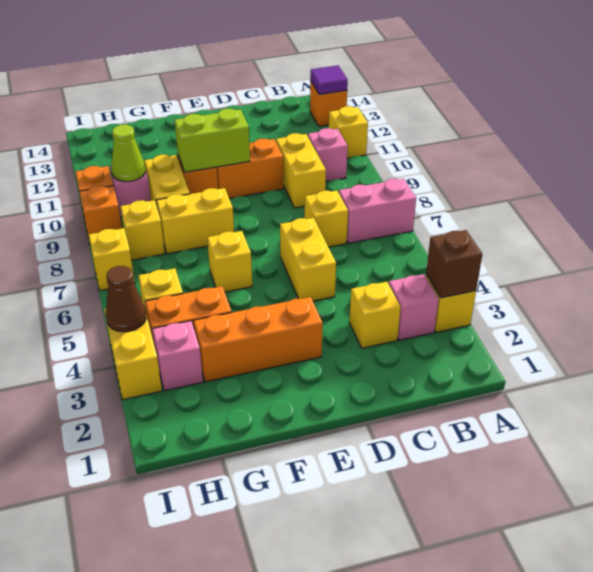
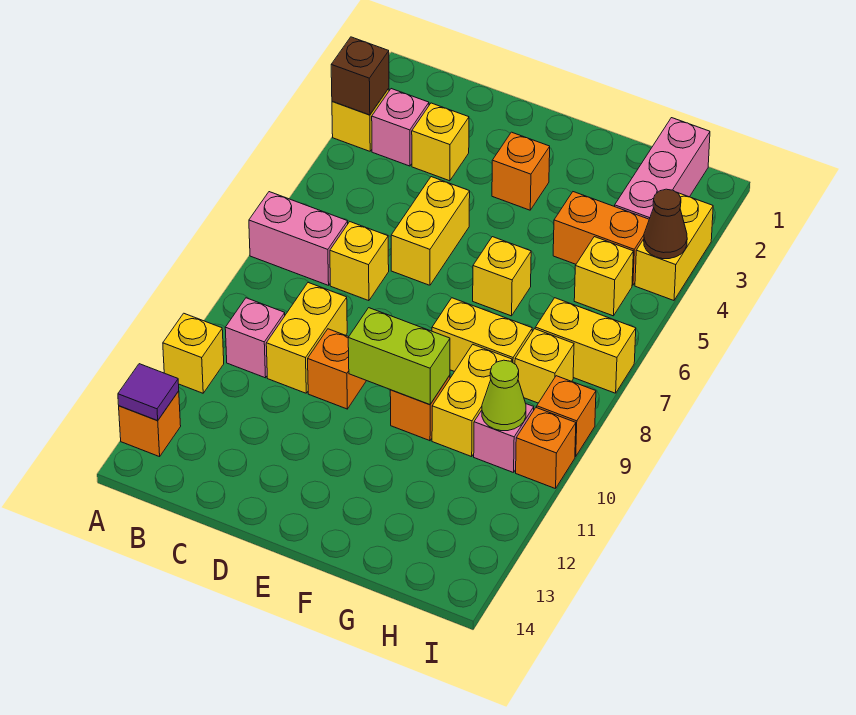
orange 1x2 brick [217,139,284,198] -> orange 1x1 brick [308,329,366,409]
orange 1x3 brick [194,297,323,382] -> orange 1x1 brick [492,132,550,210]
pink 1x1 brick [152,321,203,391] -> pink 1x3 brick [615,118,710,219]
yellow 1x1 brick [89,228,135,290] -> yellow 1x2 brick [535,298,636,393]

